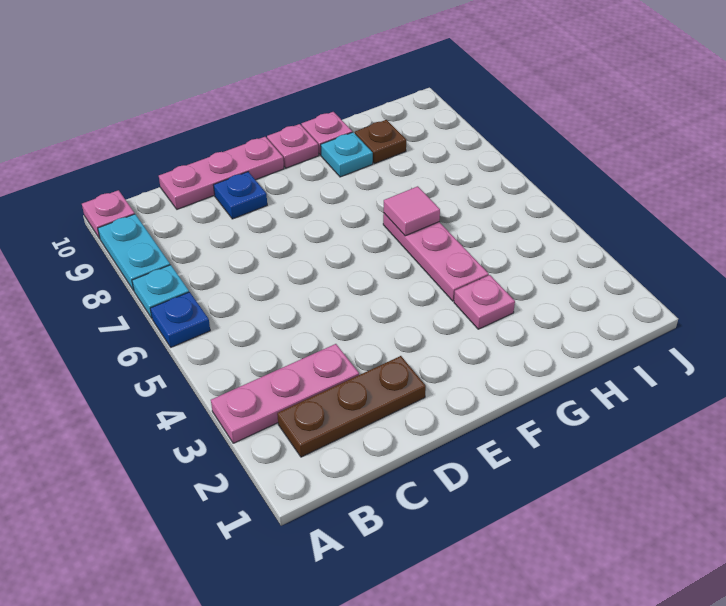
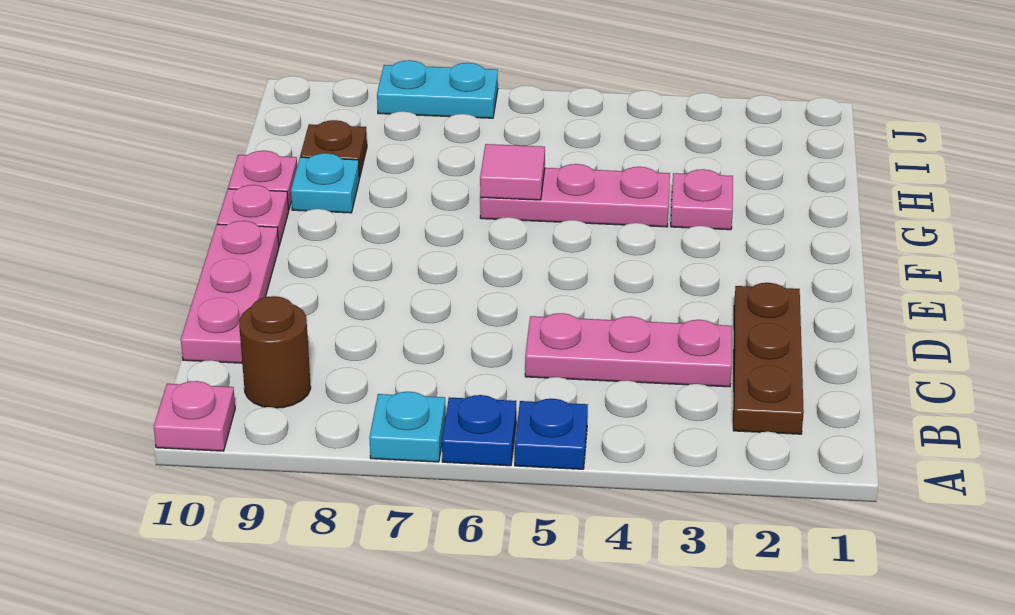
pink 1x3 plate [211,344,359,443] -> pink 1x3 plate turned to [525,313,732,387]
cyan 1x2 plate [98,214,170,291] -> cyan 1x2 plate moved to [377,60,498,118]
none -> brown 1x1 round brick [239,296,311,408]
blue 1x1 plate [213,172,267,219] -> blue 1x1 plate moved to [515,399,588,469]

